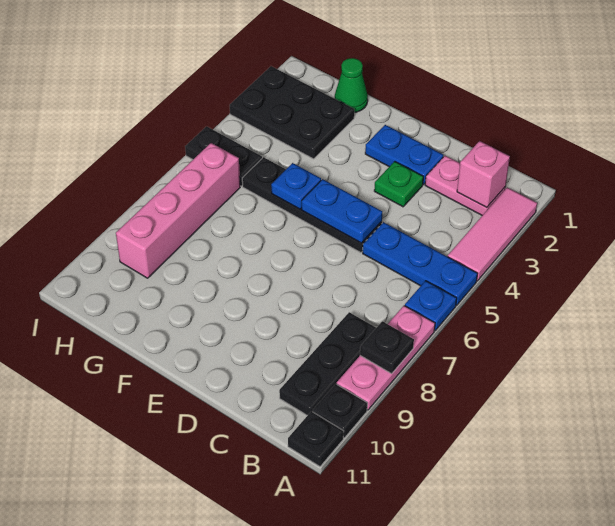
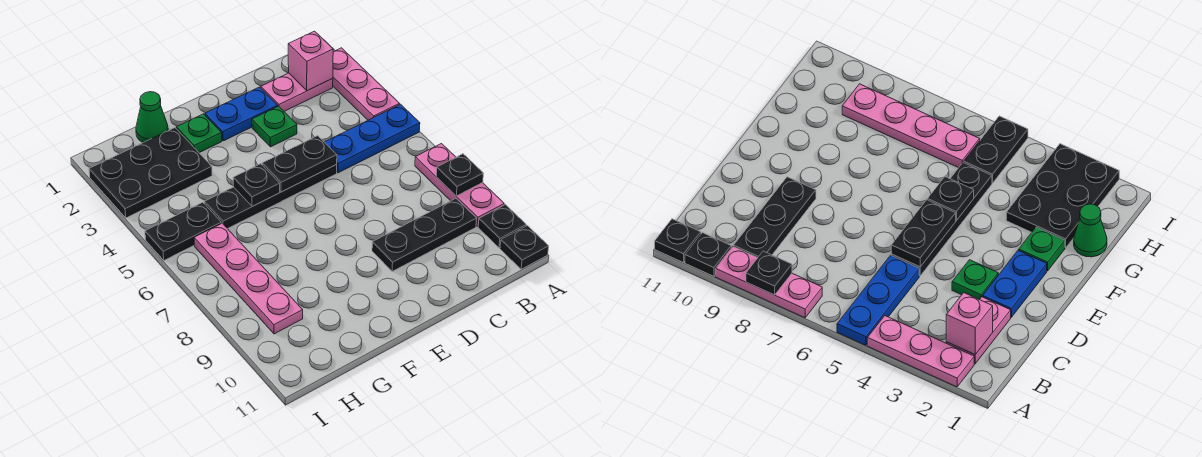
pink 1x3 tile [448,187,537,281] -> pink 1x3 plate [333,48,400,120]
blue 1x1 plate [405,281,457,331] -> none
black 1x3 plate [279,312,376,416] -> black 1x3 plate turned to [372,198,477,271]
blue 1x2 plate [302,179,382,243] -> black 1x2 plate [262,136,337,192]
none -> green 1x1 plate [176,114,222,153]
blue 1x1 plate [271,163,321,209] -> black 1x1 plate [233,164,280,206]
pink 1x4 brick [116,143,240,278] -> pink 1x4 plate [194,223,303,334]

